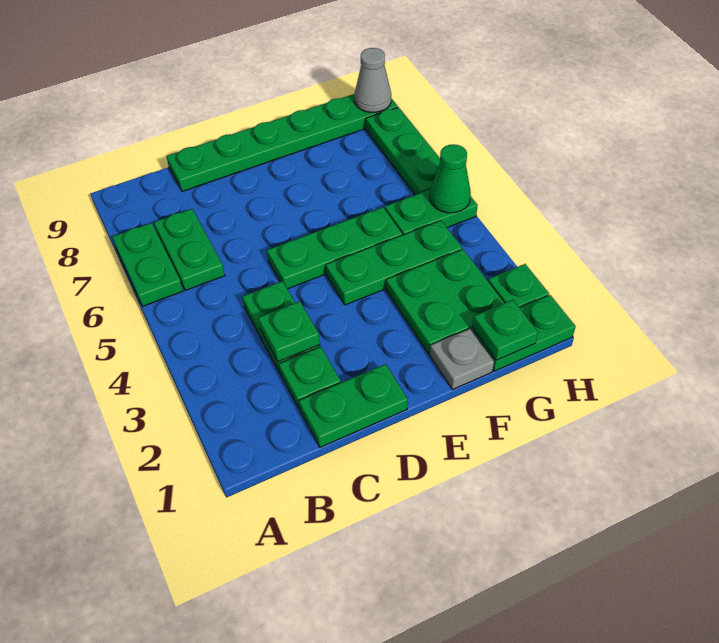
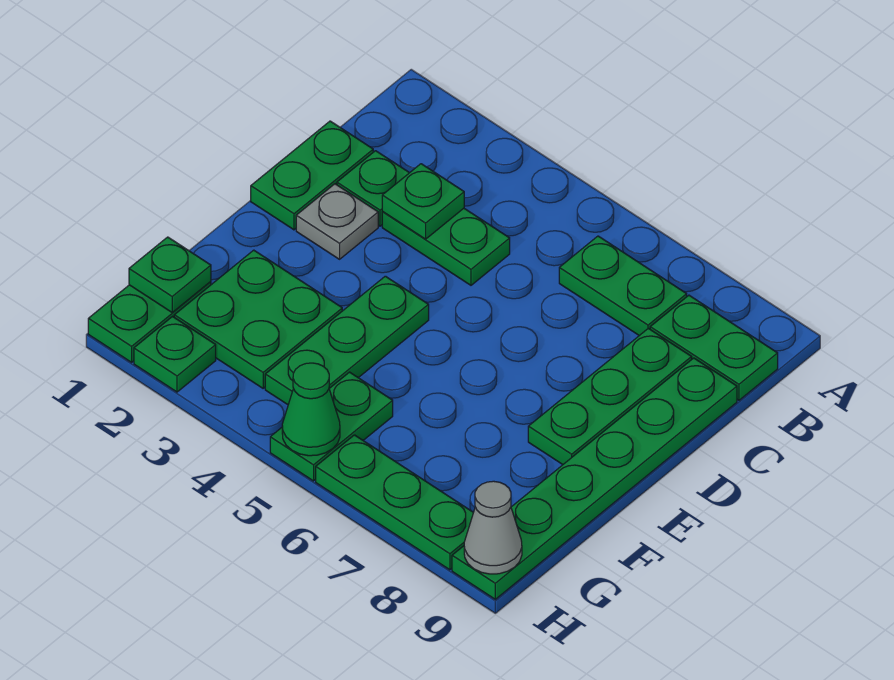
green 1x2 plate [112,223,183,306] -> green 1x2 plate moved to [650,295,778,400]
green 1x3 plate [267,207,402,289] -> green 1x3 plate moved to [528,328,692,465]
grey 1x1 plate [430,329,494,390] -> grey 1x1 plate moved to [296,184,378,259]

